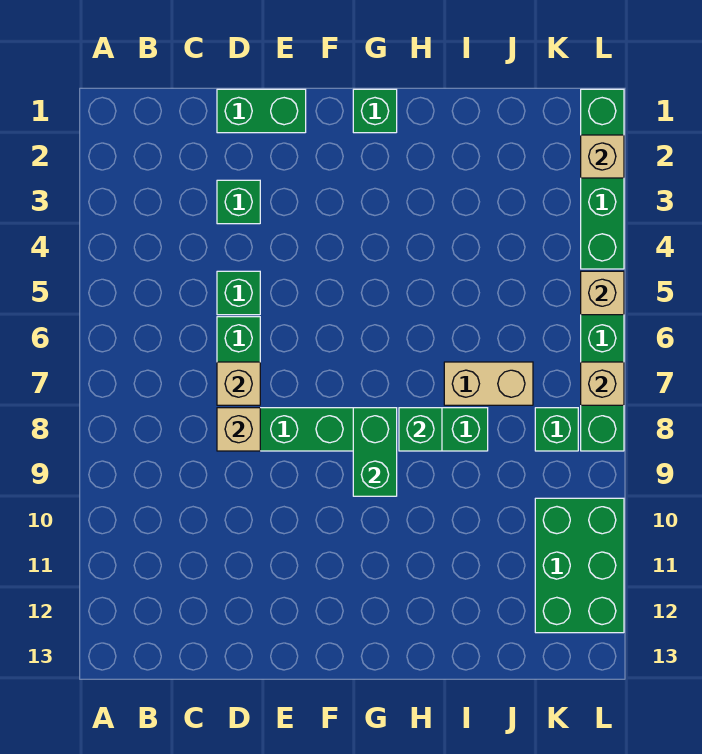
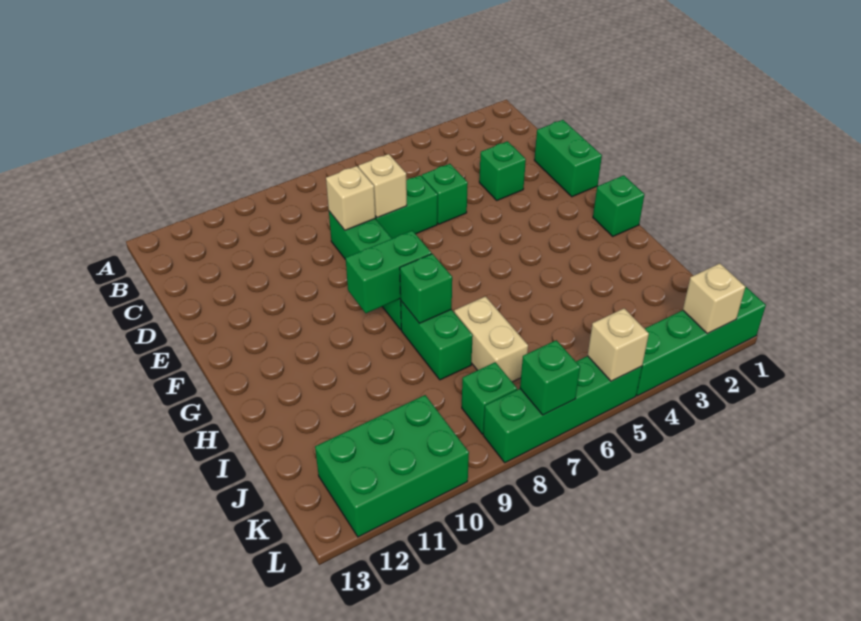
tan 1x1 brick [581,362,624,405] -> green 1x1 brick [520,340,580,415]

